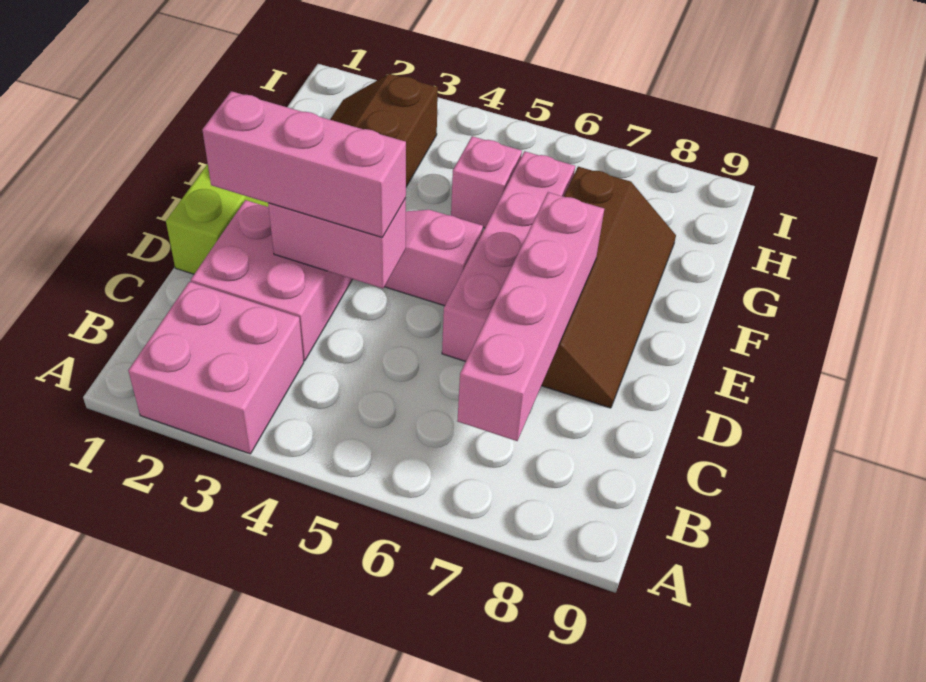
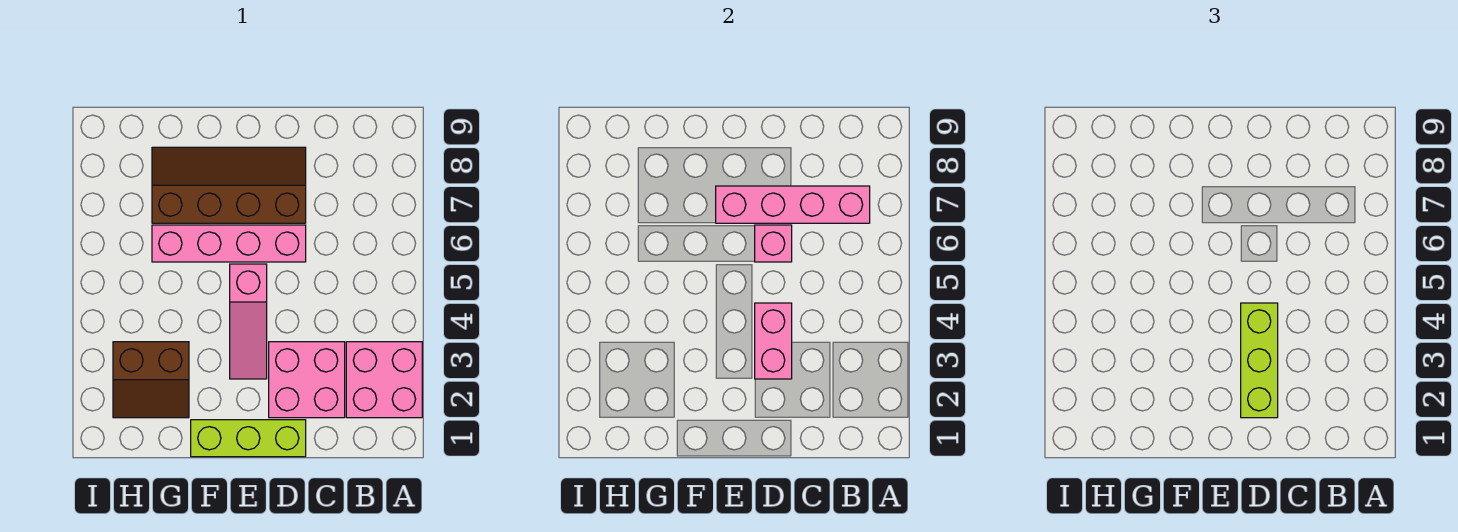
pink 1x3 brick [202,91,406,237] -> lime 1x3 brick [1241,303,1278,418]
pink 1x1 brick [451,136,522,228] -> pink 1x1 brick moved to [755,225,792,262]

